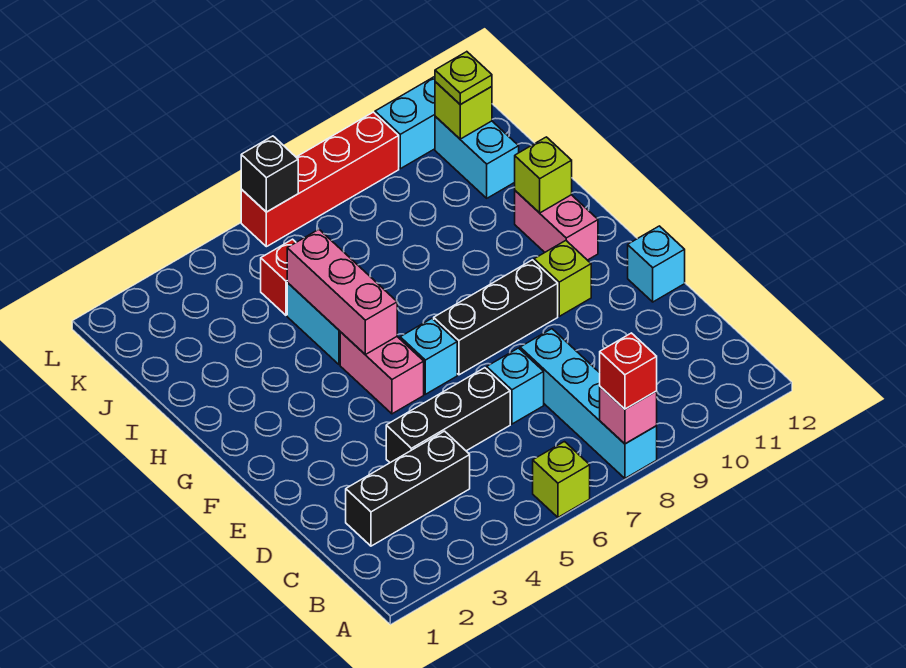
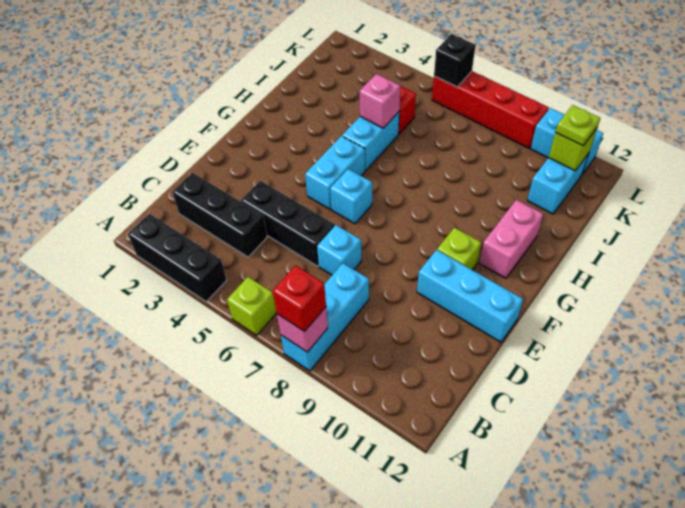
cyan 1x4 brick [520,329,657,478] -> cyan 1x3 brick [281,263,369,371]
cyan 1x1 brick [628,226,685,302] -> cyan 1x3 brick [417,250,523,342]
pink 1x2 brick [340,332,424,414] -> cyan 1x2 brick [305,136,365,209]
black 1x3 brick [434,260,558,375] -> black 1x3 brick moved to [128,214,227,302]
pink 1x3 brick [287,229,397,355] -> pink 1x1 brick [360,74,400,128]
lime 1x1 brick [515,137,572,213] -> none

